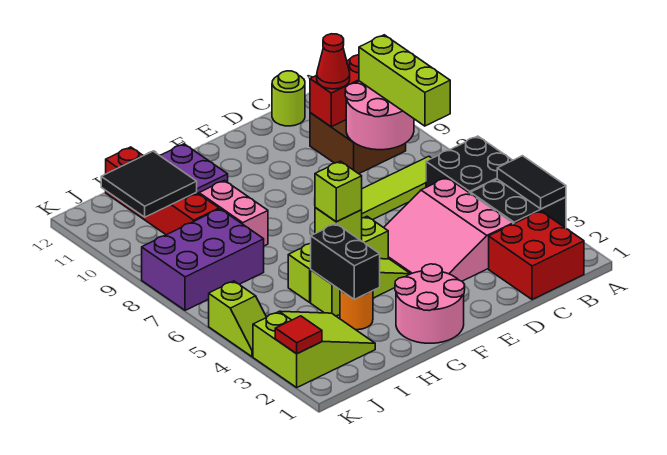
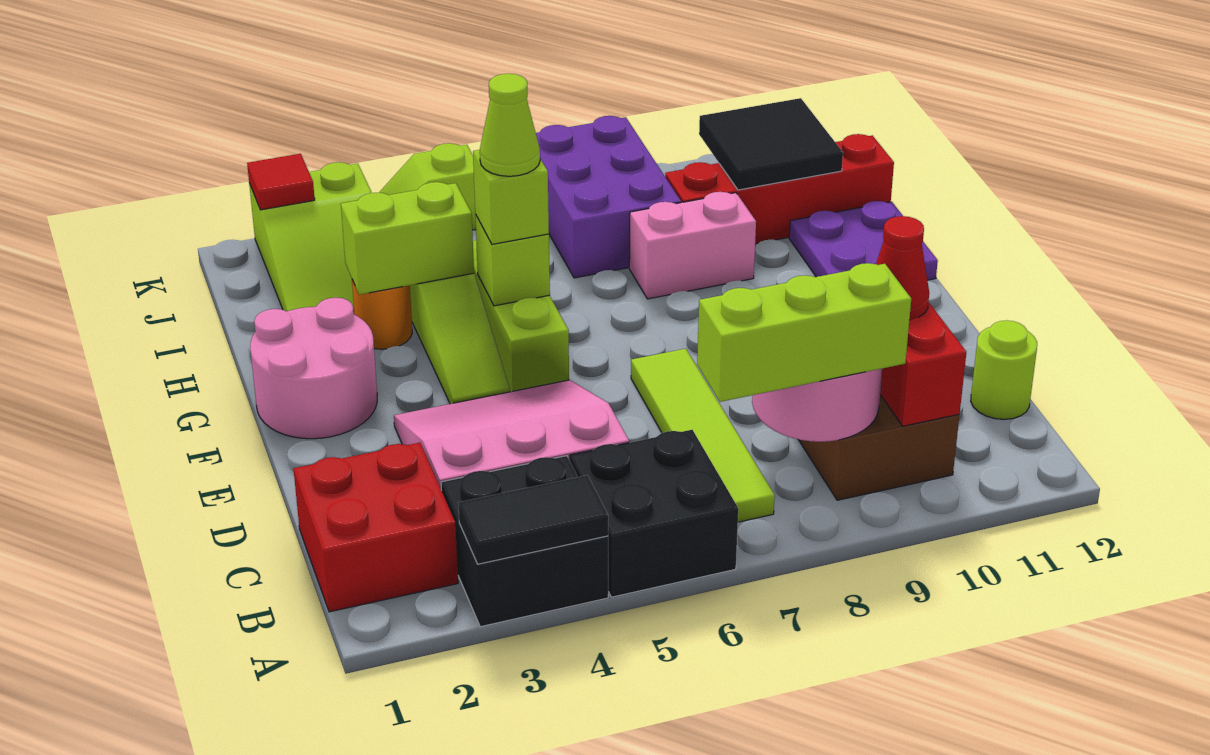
none -> lime 1x1 cone [480,74,540,176]
black 1x2 brick [311,224,380,299] -> lime 1x2 brick [341,182,474,295]

